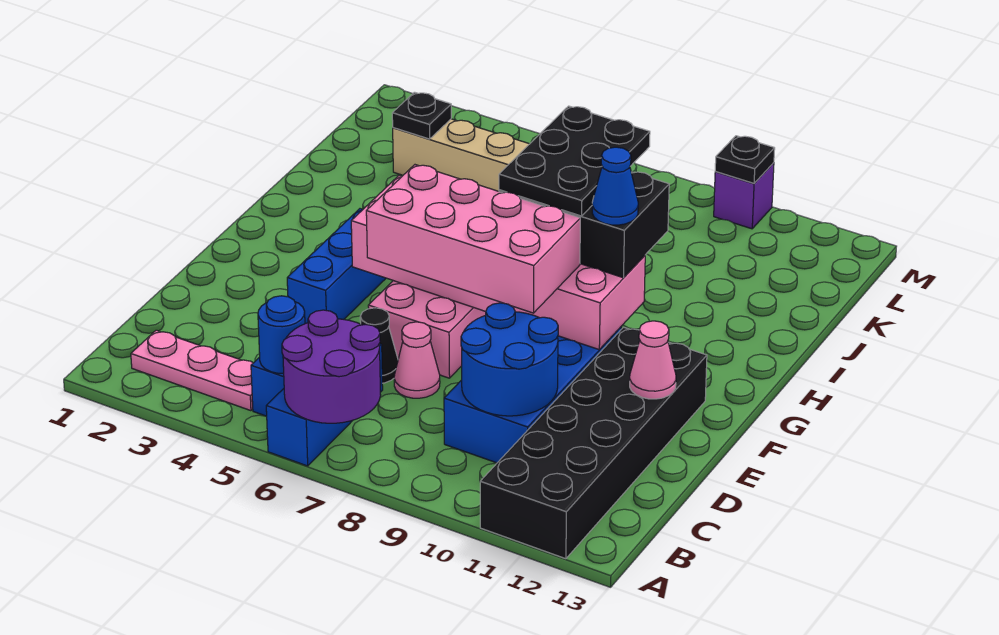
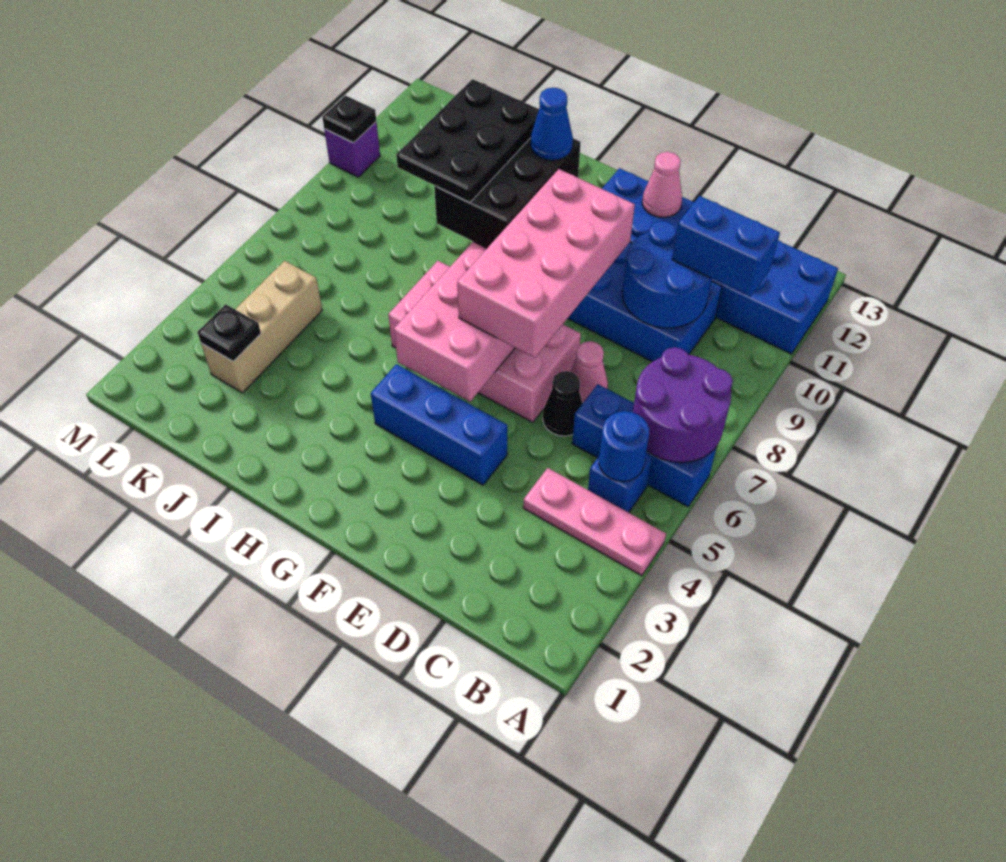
black 2x6 brick [480,327,707,559] -> blue 2x6 brick [602,168,838,354]
pink 1x3 plate [131,330,253,411] -> pink 1x3 plate turned to [523,468,666,576]
none -> blue 1x2 brick [672,196,780,297]
black 2x3 plate [499,106,650,216] -> black 2x3 plate turned to [396,79,539,202]

